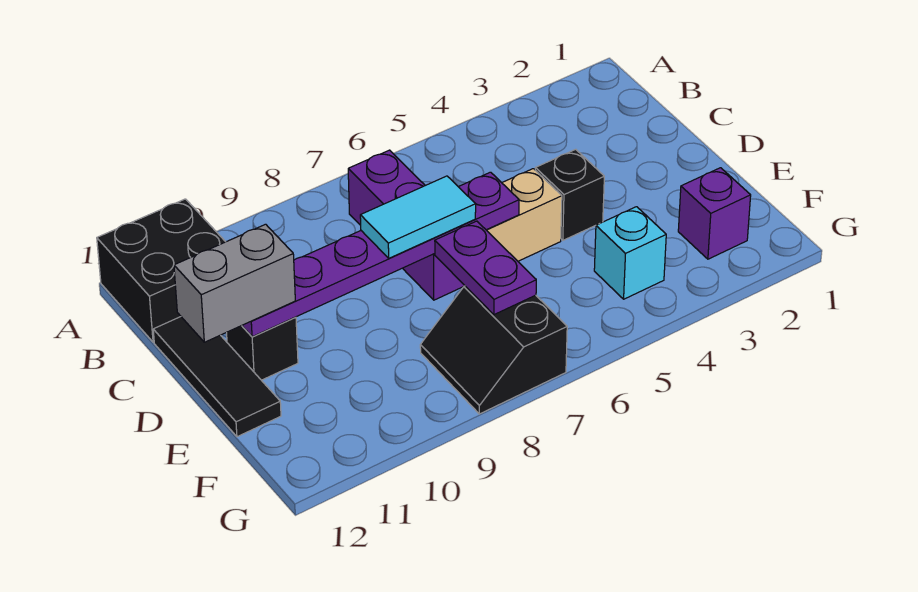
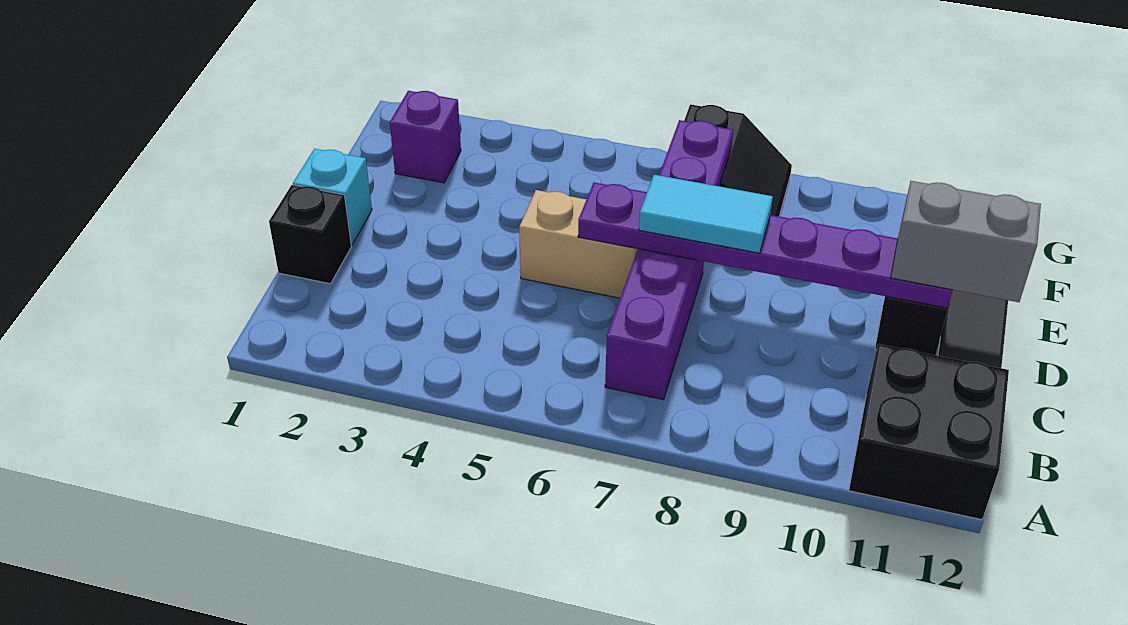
black 1x1 brick [535,149,604,240] -> black 1x1 brick moved to [269,185,351,284]
cyan 1x1 brick [594,207,666,299] -> cyan 1x1 brick moved to [293,149,372,245]

